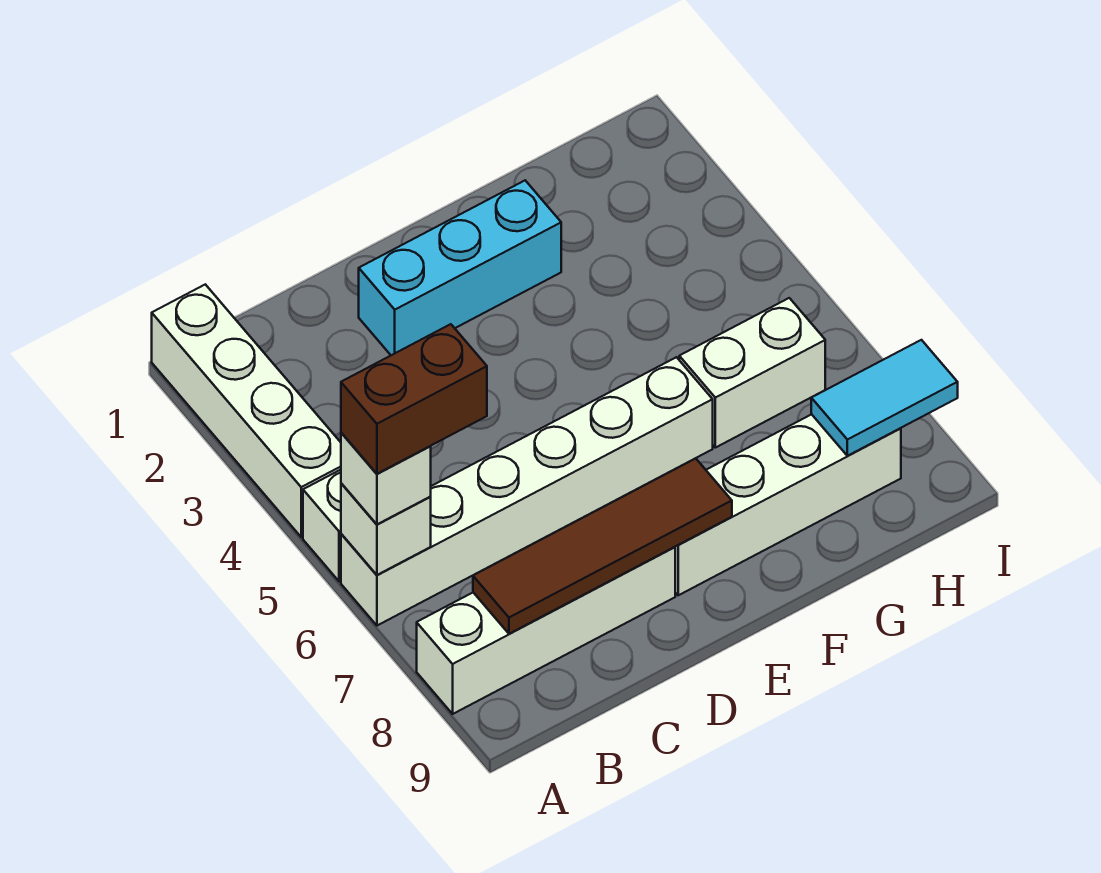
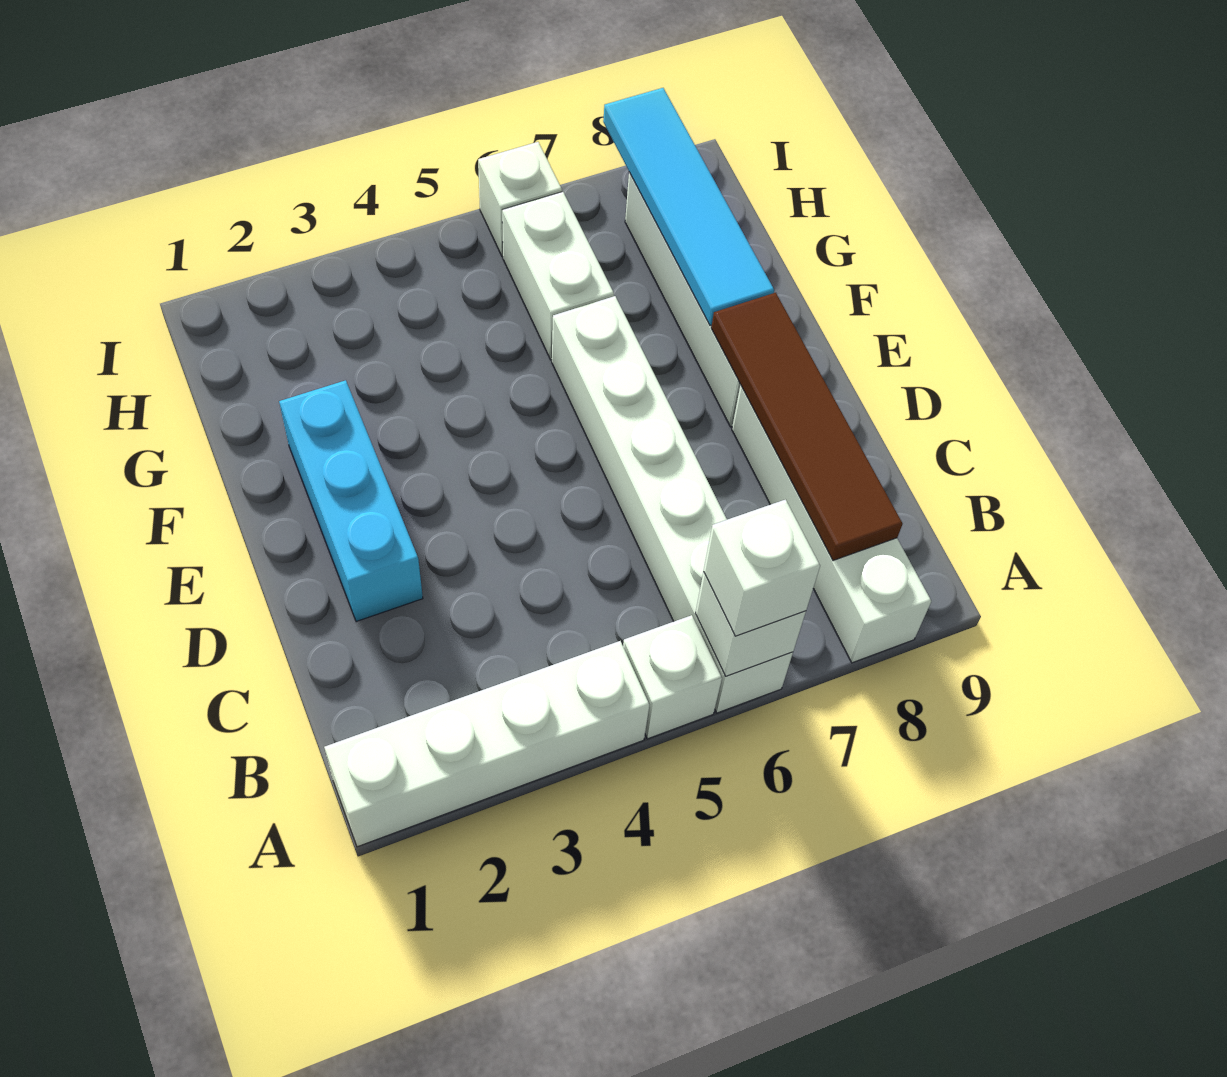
brown 1x2 brick [341,324,487,474] -> none
cyan 1x2 tile [811,340,958,456] -> cyan 1x4 tile [603,88,774,325]
none -> white 1x1 brick [478,142,562,257]

